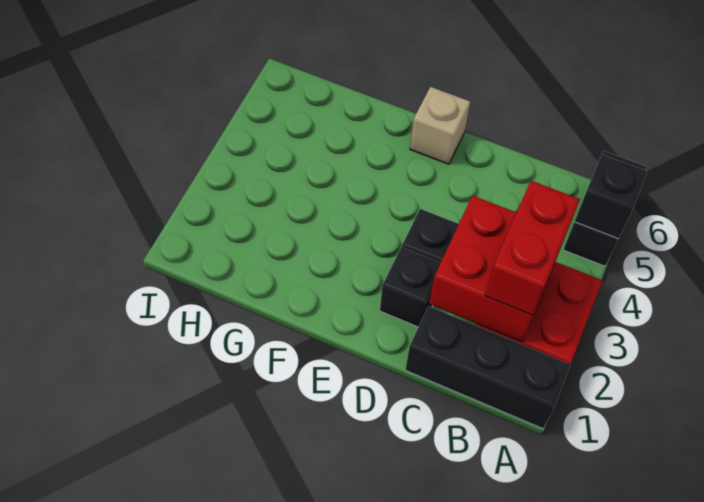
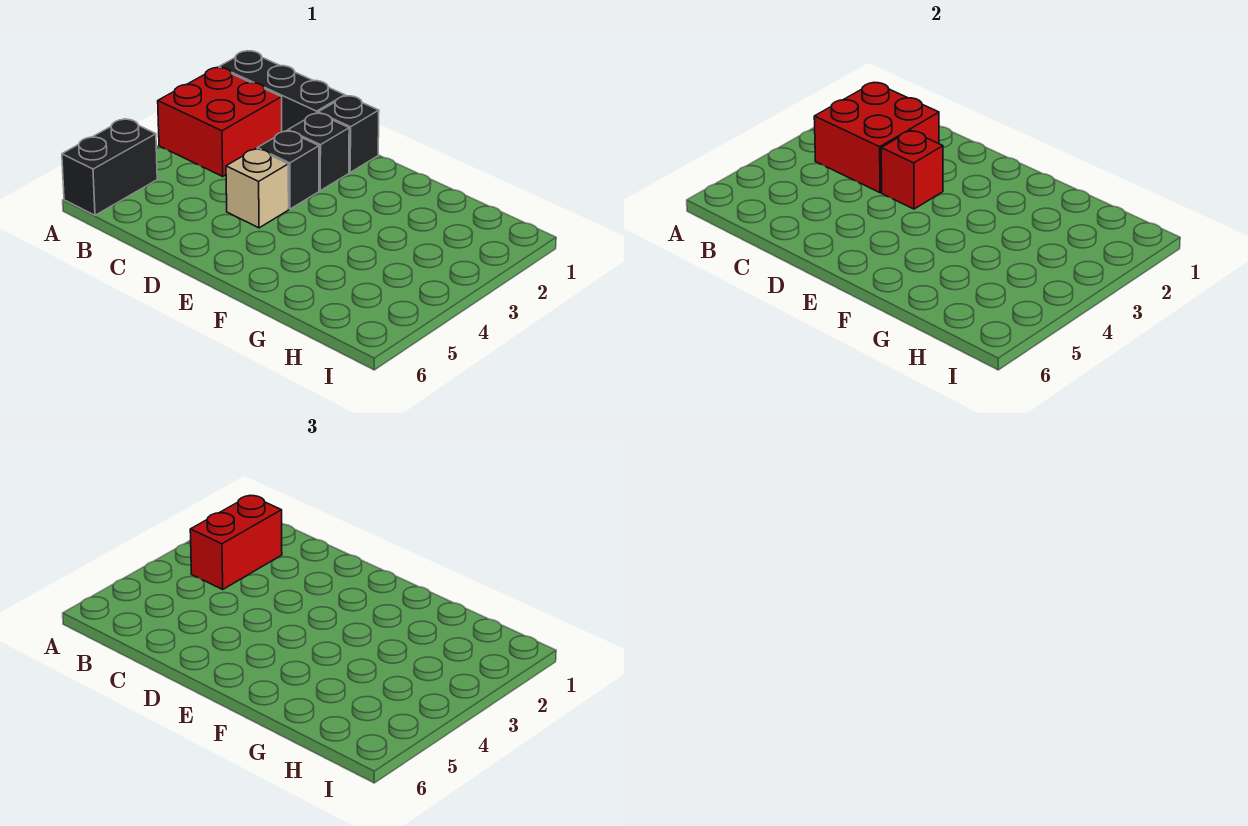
black 1x1 brick [574,155,647,239] -> black 1x1 brick moved to [318,96,379,172]
none -> red 1x1 brick [881,131,943,209]
tan 1x1 brick [410,87,470,164] -> tan 1x1 brick moved to [226,149,289,228]

